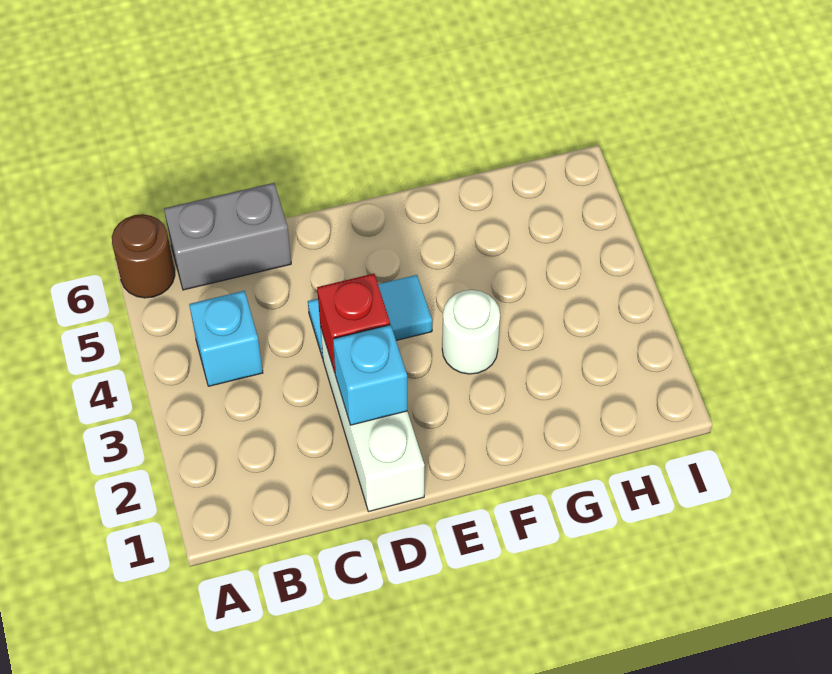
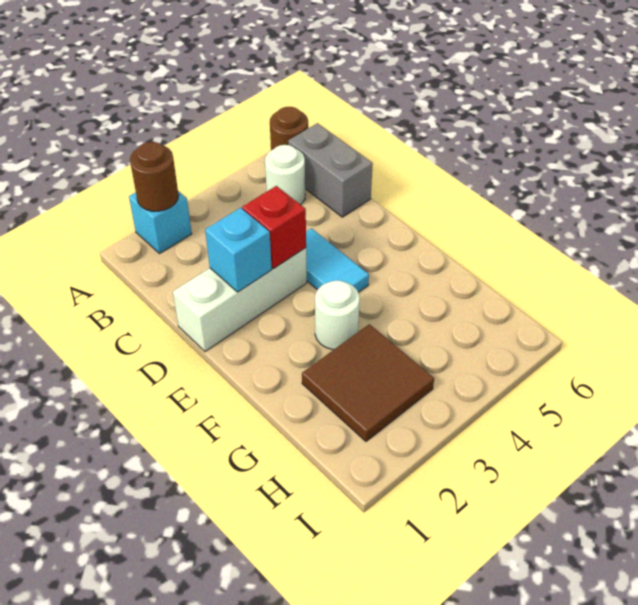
none -> brown 1x1 round brick [130,142,179,211]
cyan 1x1 brick [189,291,263,386] -> cyan 1x1 brick moved to [129,191,192,253]
none -> white 1x1 round brick [265,145,305,205]
none -> brown 2x2 tile [302,324,434,441]

